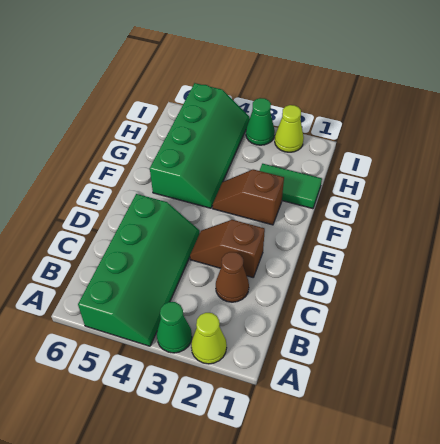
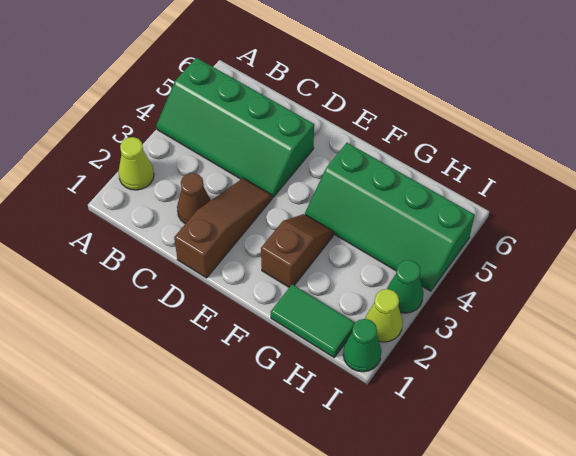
green 1x1 cone [157,302,192,353] -> green 1x1 cone moved to [343,319,381,372]
brown 1x2 slope [190,220,265,277] -> brown 1x3 slope [174,178,272,278]
green 1x2 tile [259,164,322,209] -> green 1x2 tile turned to [271,284,355,357]

